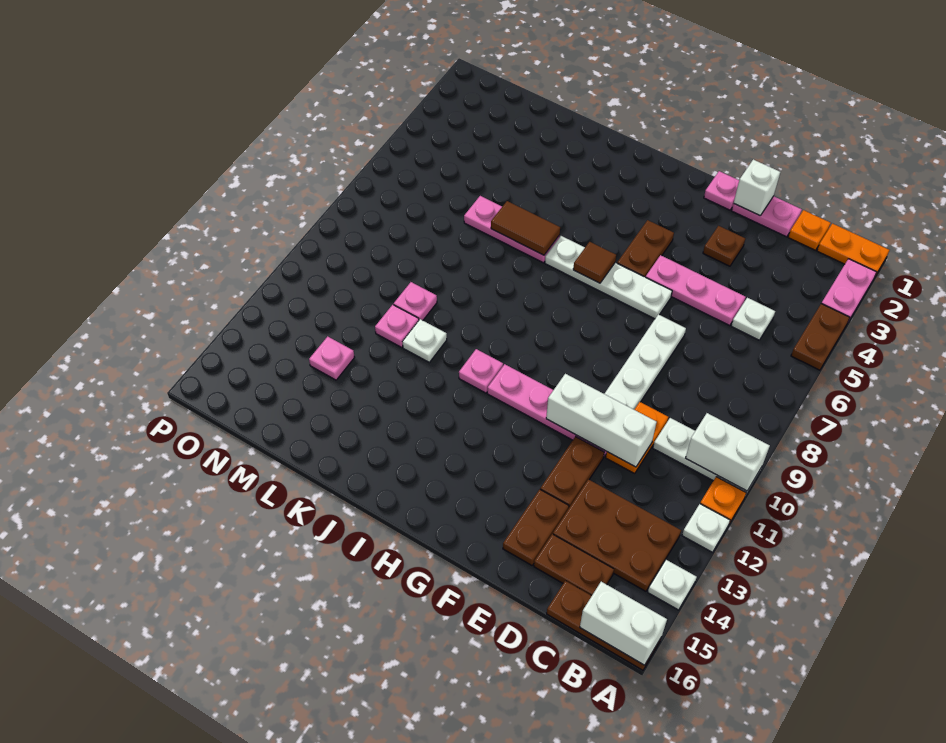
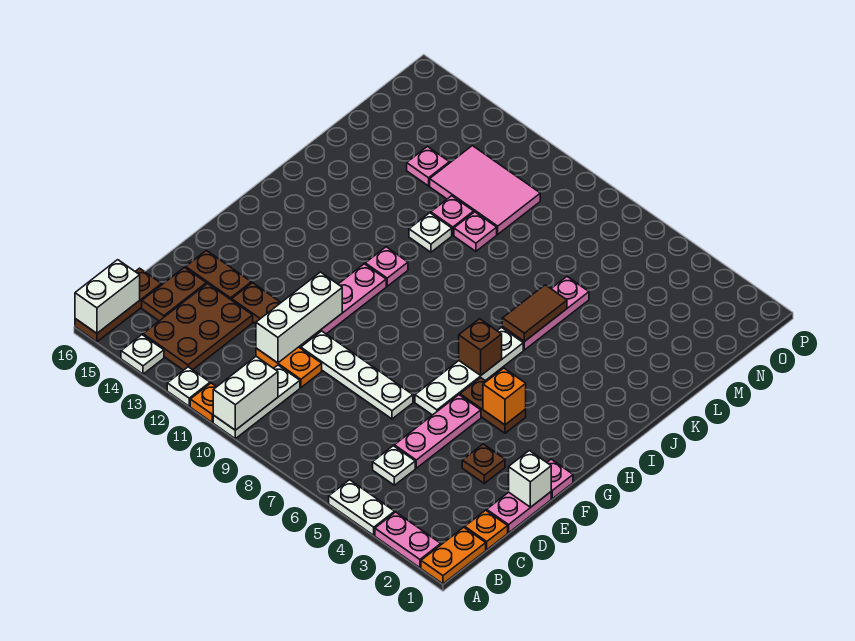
brown 1x2 plate [791,304,850,370] -> white 1x2 plate [329,480,395,535]
none -> orange 1x1 brick [483,368,526,425]
brown 1x1 tile [573,242,616,283] -> brown 1x1 brick [459,319,502,375]
none -> pink 2x3 tile [430,146,540,234]

